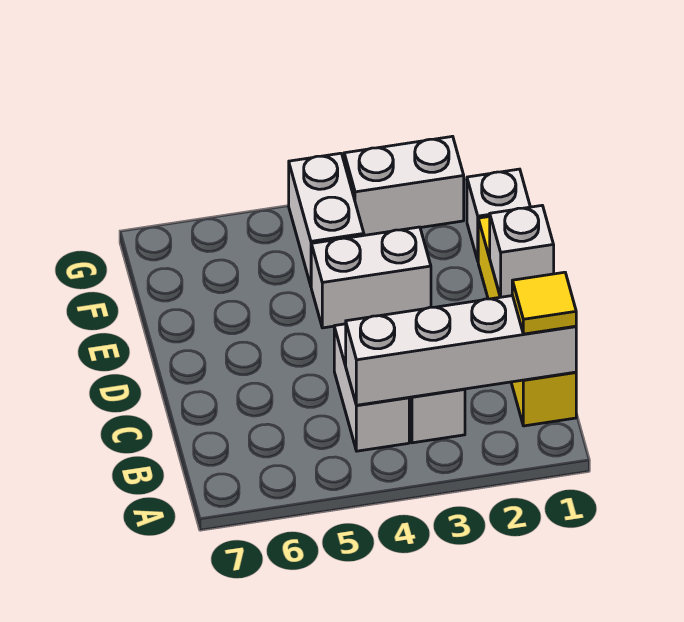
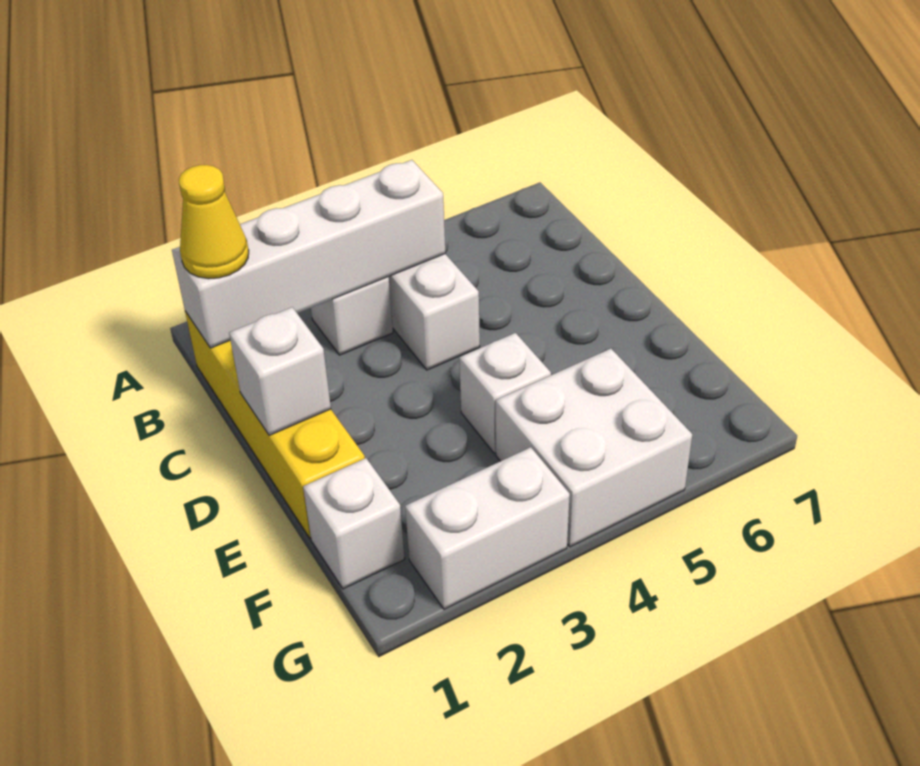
yellow 1x1 tile [512,272,576,334] -> yellow 1x1 cone [179,165,249,279]
white 1x2 brick [311,227,431,328] -> white 1x1 brick [459,333,551,453]
white 1x2 brick [289,153,364,286] -> white 2x2 brick [496,349,692,547]

